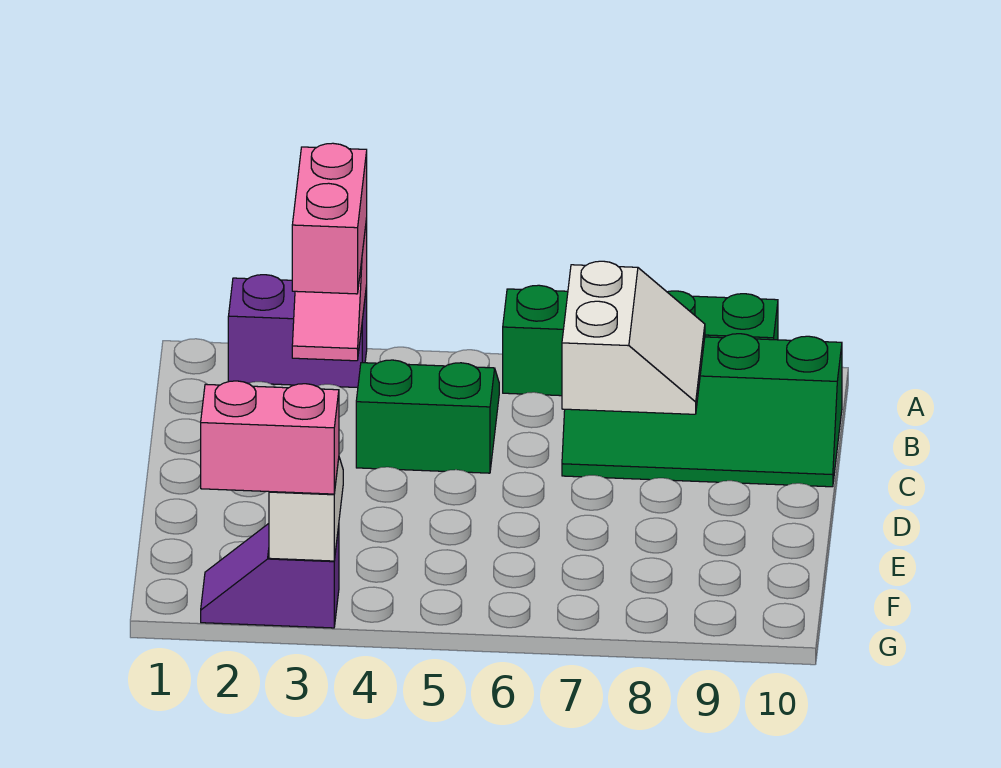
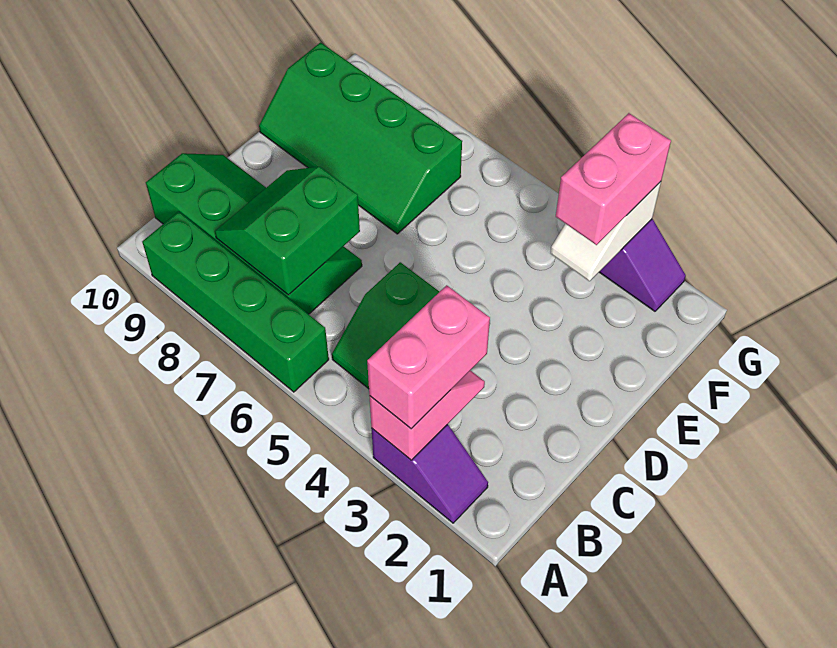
purple 1x2 brick [228,275,367,388] -> purple 1x2 slope [372,425,488,523]
white 2x2 slope [562,261,705,414] -> green 2x2 slope [215,167,360,295]
none -> green 2x4 slope [259,43,462,234]
pink 1x2 brick [201,381,339,494] -> pink 1x2 brick turned to [556,113,671,245]

